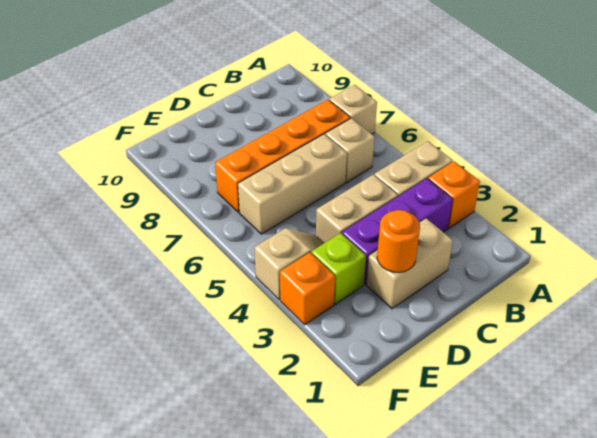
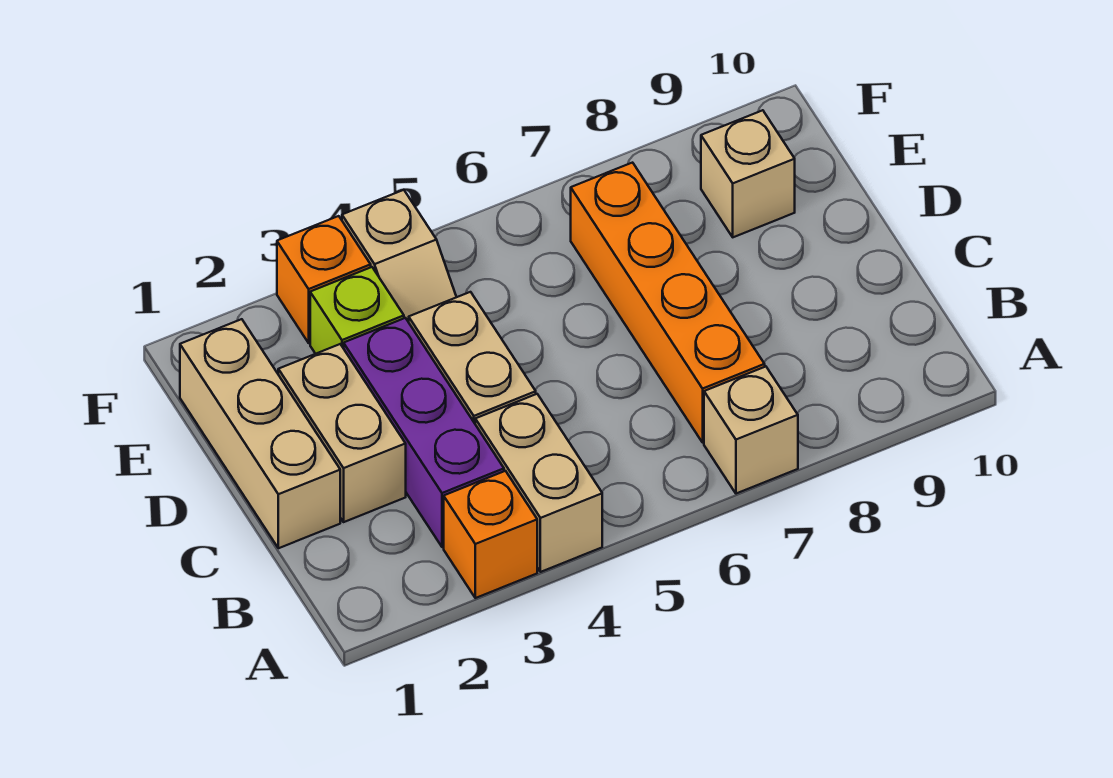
tan 1x1 brick [325,118,375,182] -> tan 1x1 brick moved to [701,110,795,237]
tan 1x3 brick [238,134,347,234] -> tan 1x3 brick moved to [180,319,340,548]
orange 1x1 round brick [377,210,420,273] -> none

